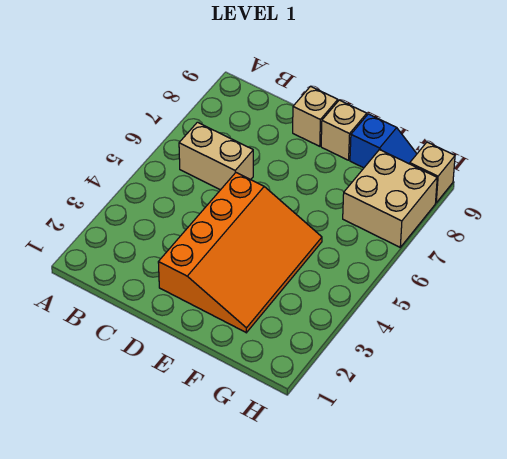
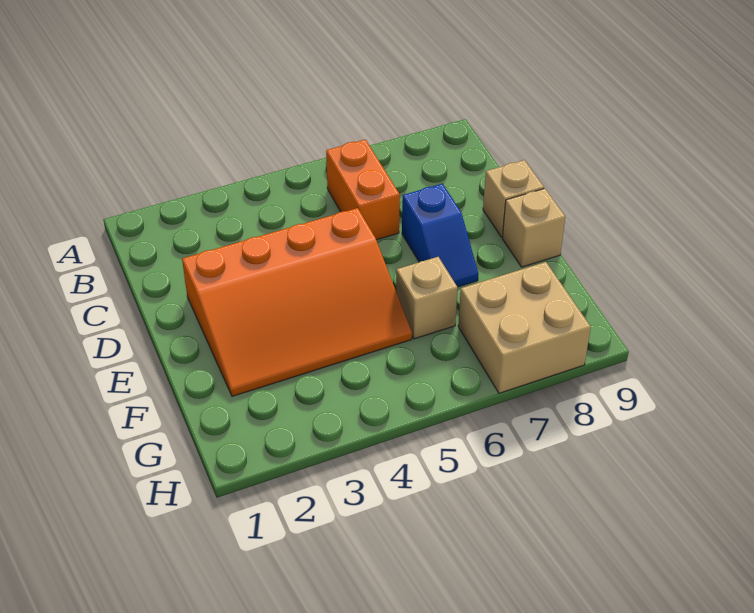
tan 1x2 brick [179,122,253,190] -> orange 1x2 brick [326,139,400,240]
blue 1x2 slope [350,114,417,168] -> blue 1x2 slope moved to [402,184,478,287]
tan 1x1 brick [410,142,455,203] -> tan 1x1 brick moved to [396,257,458,339]

